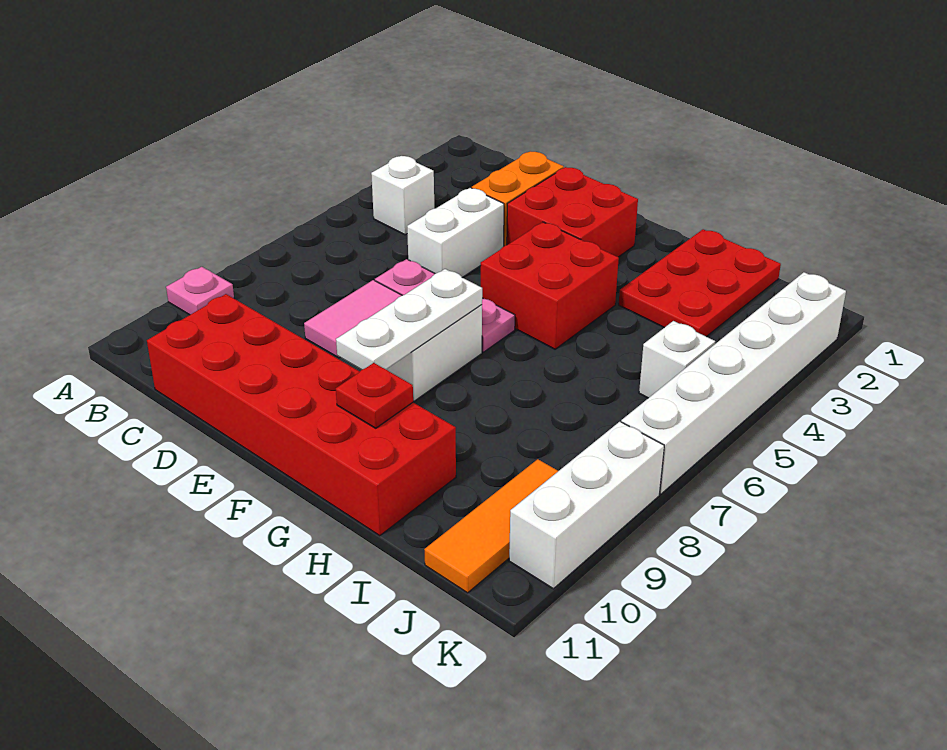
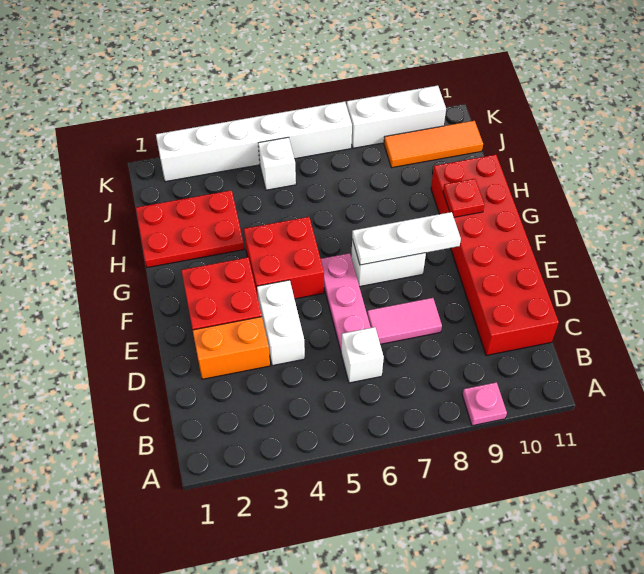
white 1x1 brick [371,156,434,235] -> white 1x1 brick moved to [341,327,384,383]
white 1x2 brick [407,188,504,278] -> white 1x2 brick turned to [257,280,305,366]

